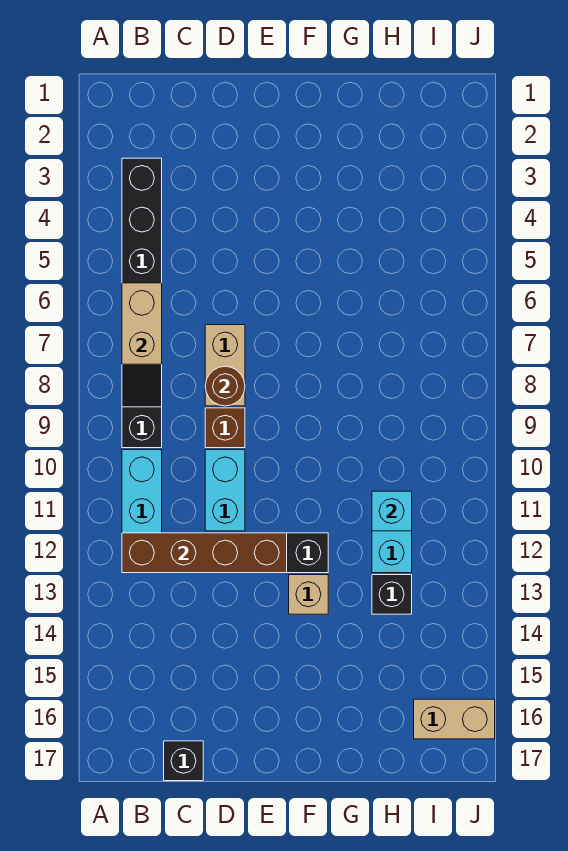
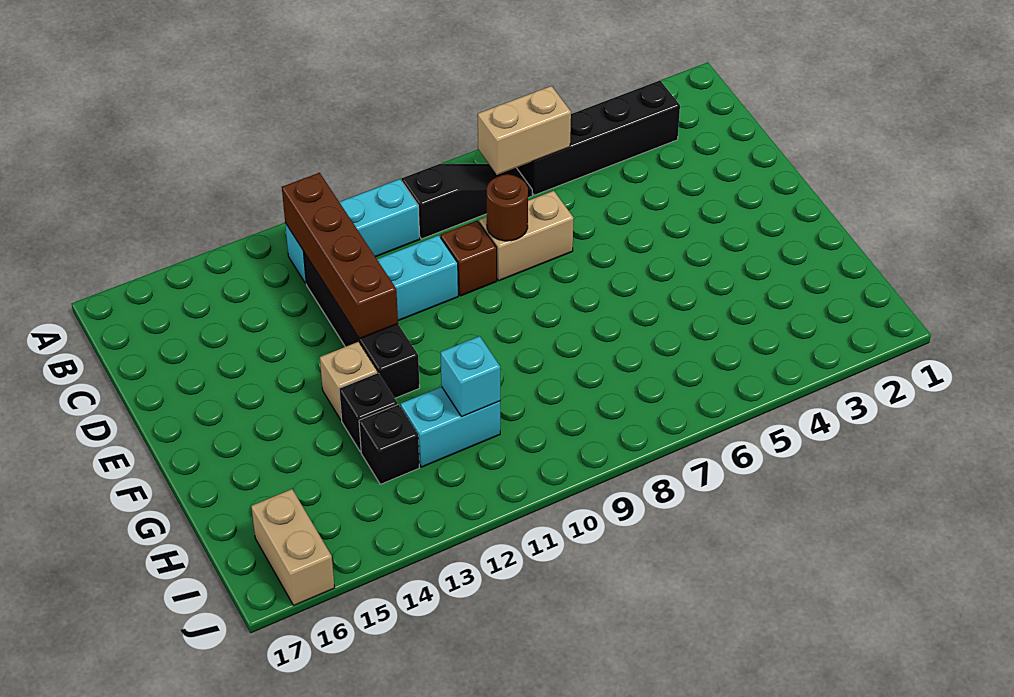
black 1x1 brick [164,741,203,781] -> black 1x1 brick moved to [339,373,398,452]

